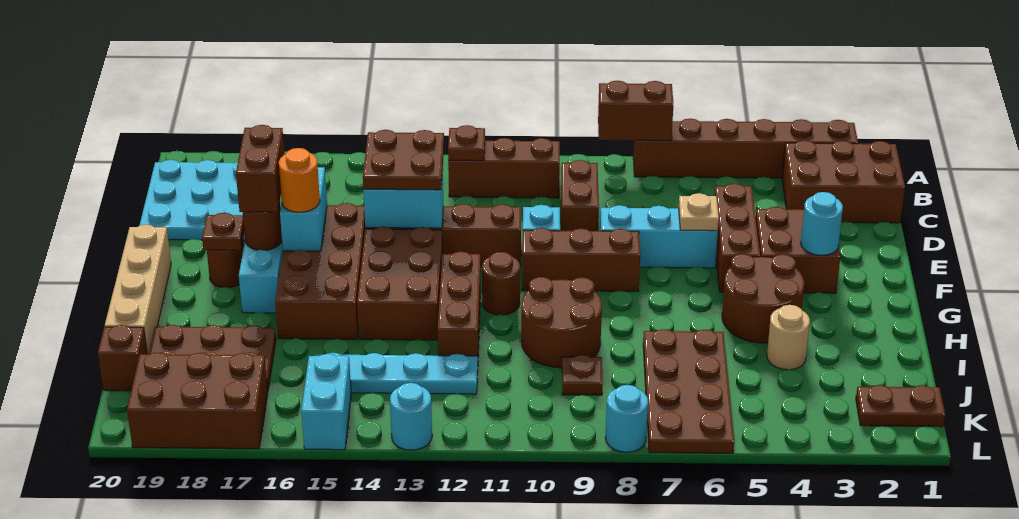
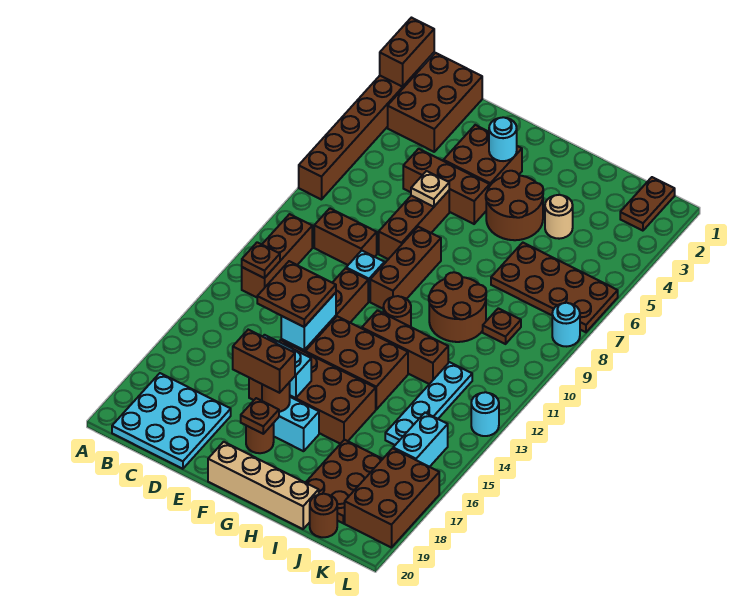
brown 1x2 brick [598,81,673,141] -> brown 1x2 brick moved to [380,18,434,87]
cyan 1x3 brick [600,205,718,268] -> brown 1x3 brick [379,191,449,259]
orange 1x1 round brick [279,148,320,212] -> none
brown 1x1 brick [98,325,147,391] -> brown 1x1 round brick [310,494,337,537]
cyan 1x2 brick [301,354,351,450] -> cyan 1x2 brick turned to [393,413,448,467]

